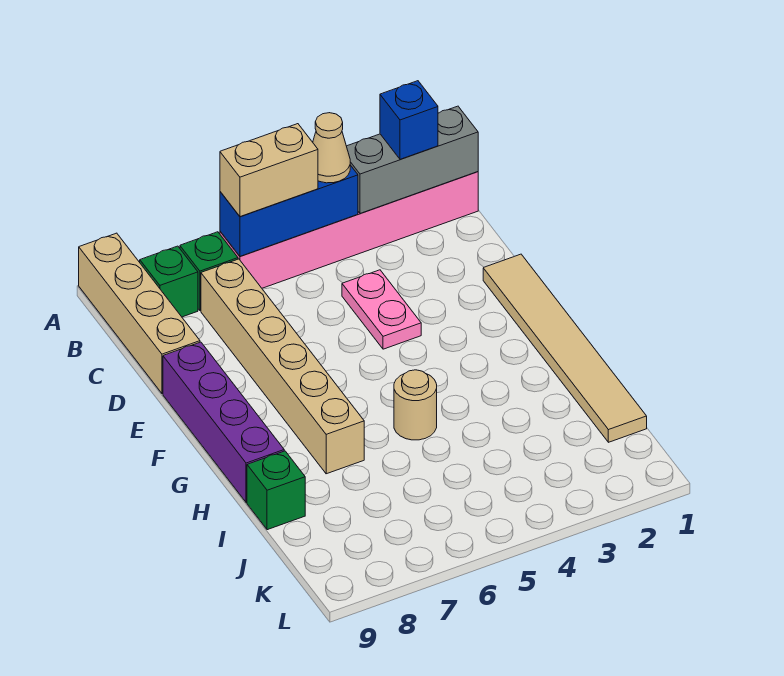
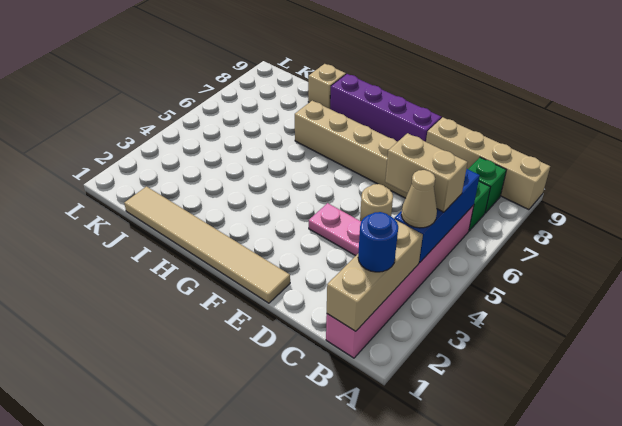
grey 1x3 brick [347,106,478,213] -> tan 1x3 brick [327,220,423,331]
blue 1x1 brick [380,81,438,159] -> blue 1x1 round brick [358,212,398,272]
tan 1x2 brick [220,124,318,217] -> tan 1x2 brick turned to [385,133,468,212]
tan 1x1 round brick [394,370,437,440] -> tan 1x1 round brick moved to [360,184,393,221]
green 1x1 brick [247,451,305,530] -> tan 1x1 brick [308,64,346,109]

